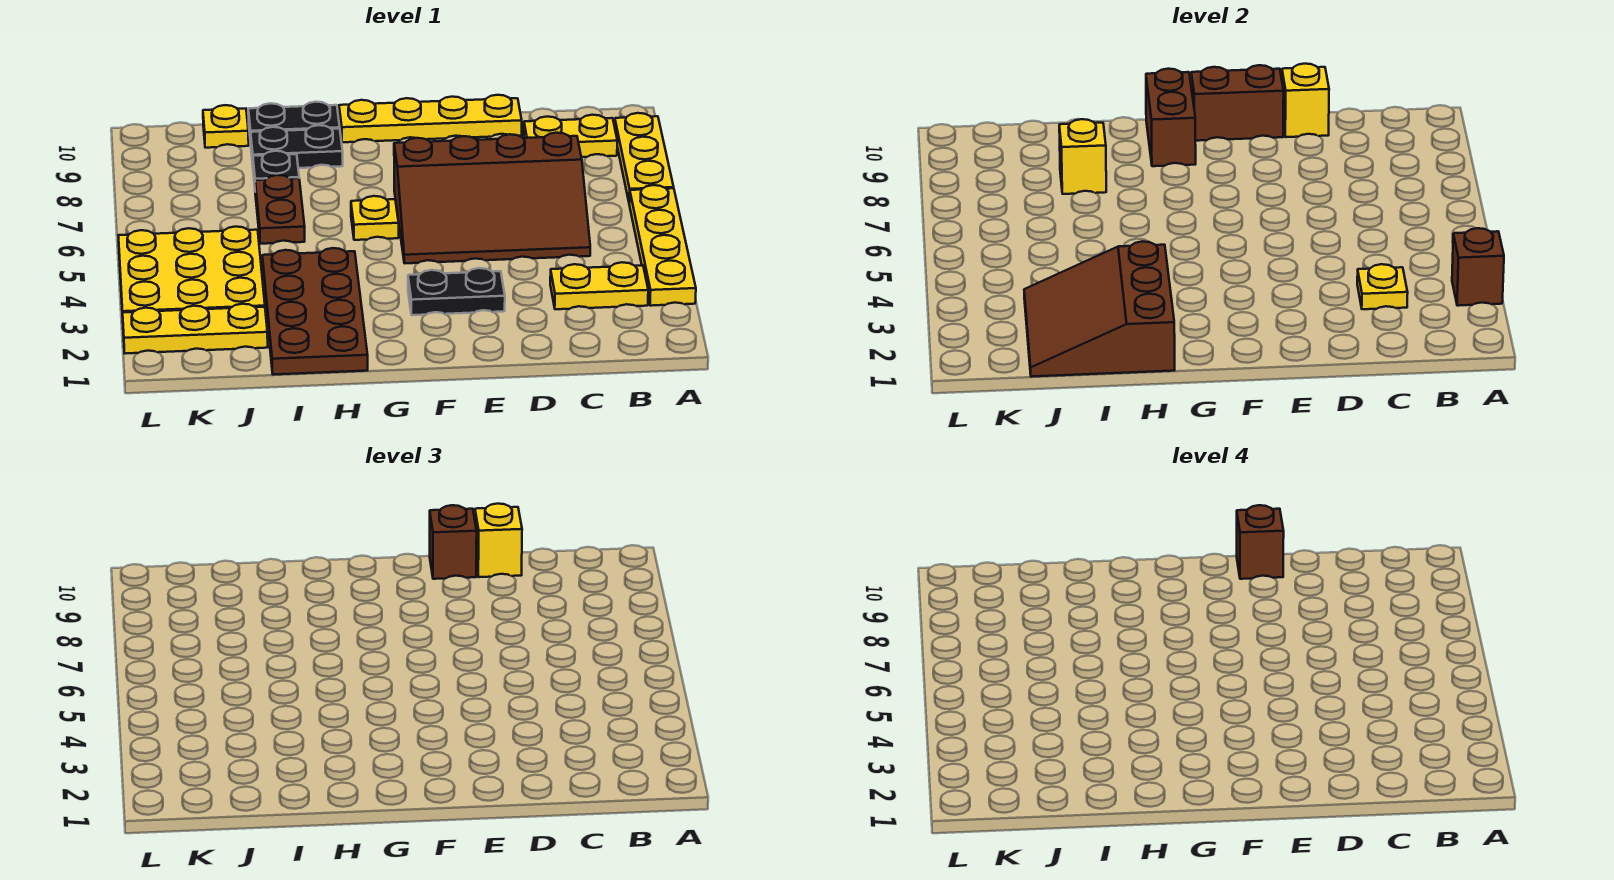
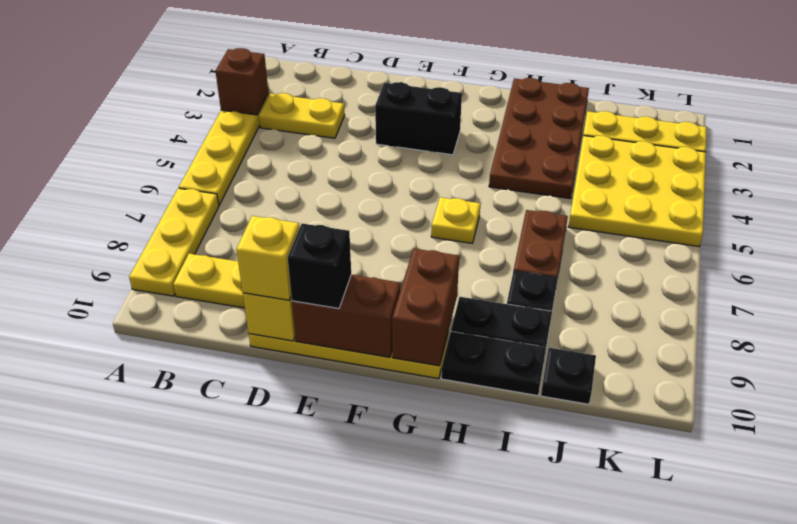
yellow 1x1 plate [1357,264,1408,309] -> none
brown 3x4 slope [394,133,590,263] -> none
black 1x2 plate [408,268,505,315] -> black 1x2 brick [375,82,462,155]
brown 1x1 brick [430,505,477,579] -> black 1x1 brick [288,223,351,308]
brown 1x1 brick [1237,505,1284,579] -> none
brown 3x3 slope [1024,241,1175,377] -> none
yellow 1x1 brick [1059,119,1106,194] -> none
yellow 1x1 plate [203,105,249,148] -> black 1x1 plate [541,348,596,404]

